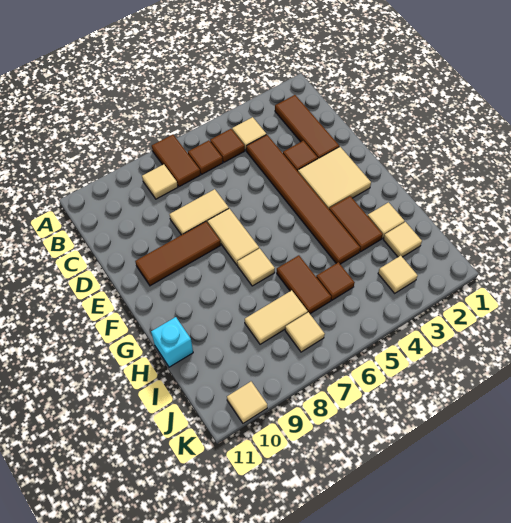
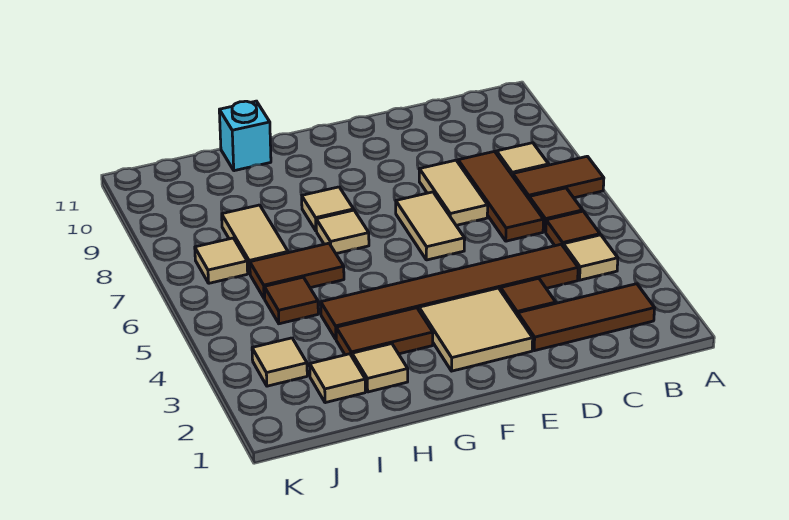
tan 1x2 tile [207,208,259,265] -> tan 1x2 tile turned to [396,192,465,260]
brown 1x3 tile [135,222,221,286] -> brown 1x3 tile moved to [458,151,544,241]
tan 1x1 tile [227,382,267,423] -> tan 1x1 tile moved to [302,187,354,230]

